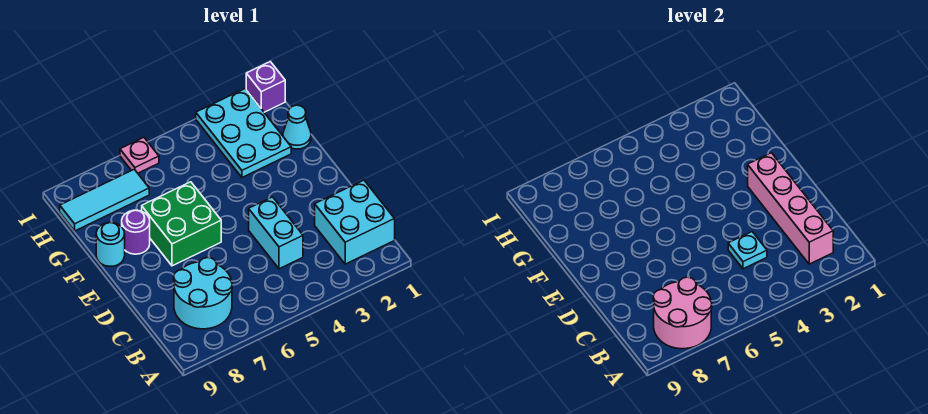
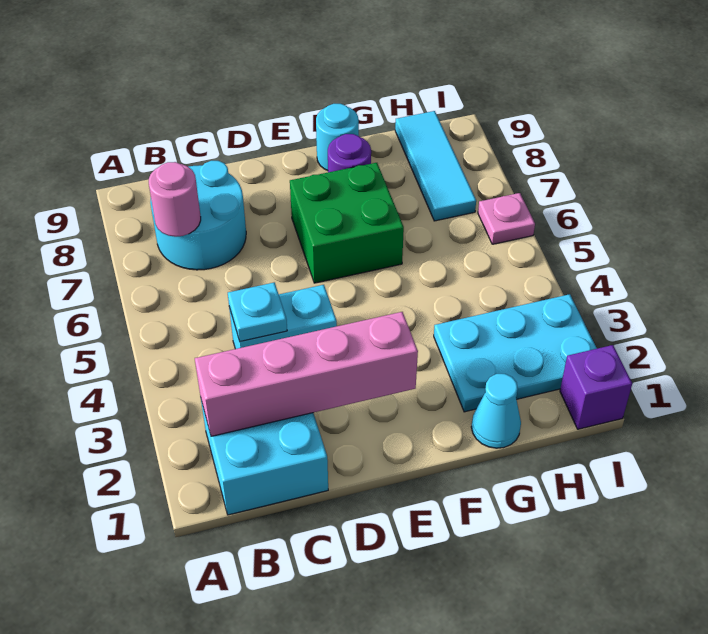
pink 2x2 round brick [653,277,712,349] -> pink 1x1 round brick [149,162,201,237]

